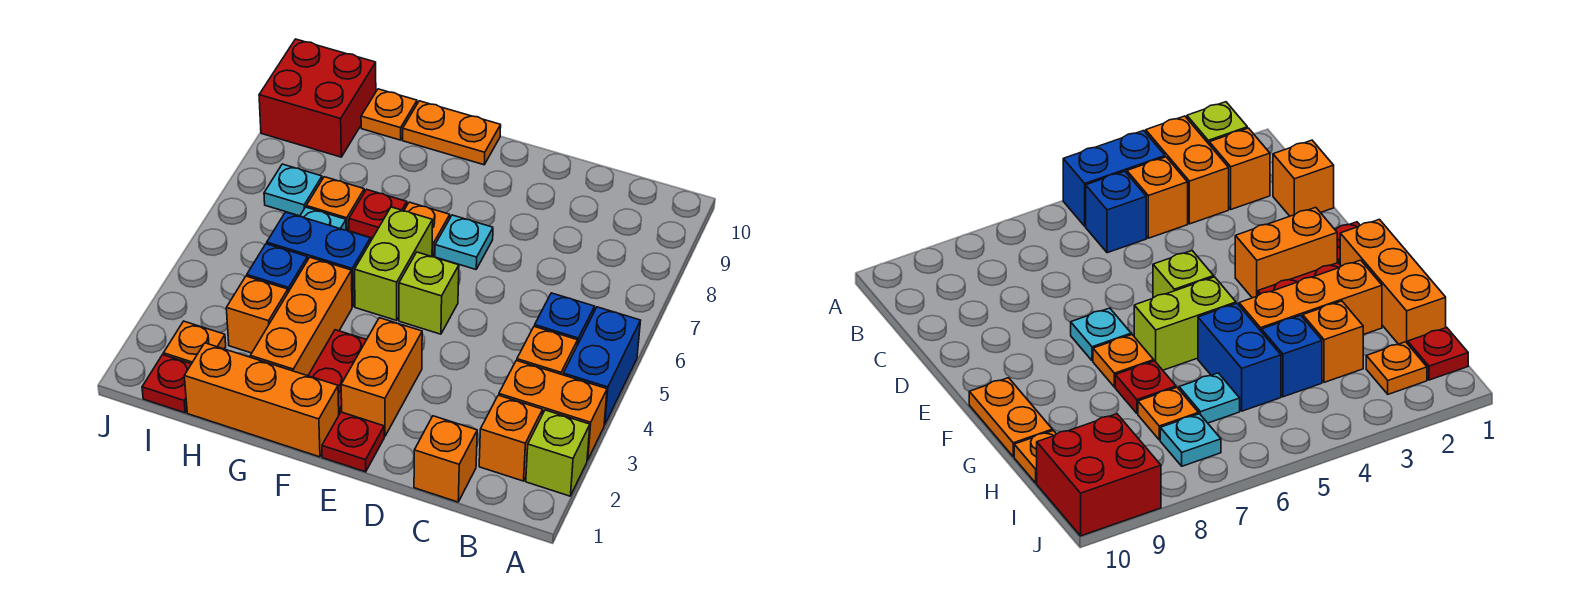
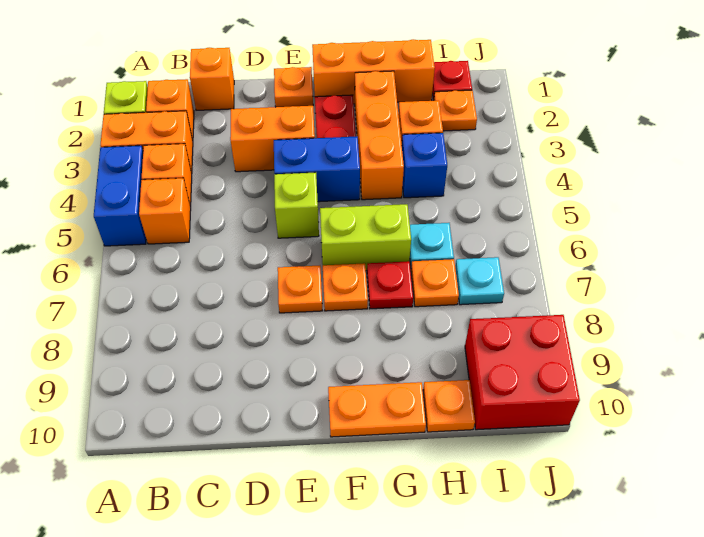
blue 1x1 brick [535,293,595,345] -> orange 1x1 brick [139,178,191,244]
red 1x1 plate [322,412,384,472] -> orange 1x1 plate [274,67,313,107]
orange 1x2 brick [341,318,422,436] -> orange 1x2 brick turned to [230,106,315,172]
cyan 1x1 plate [435,215,493,269] -> orange 1x1 plate [278,266,322,313]
lime 1x2 brick [355,207,433,320] -> lime 1x2 brick turned to [320,204,411,271]
blue 1x2 brick [267,212,370,307] -> blue 1x2 brick moved to [274,137,360,202]

